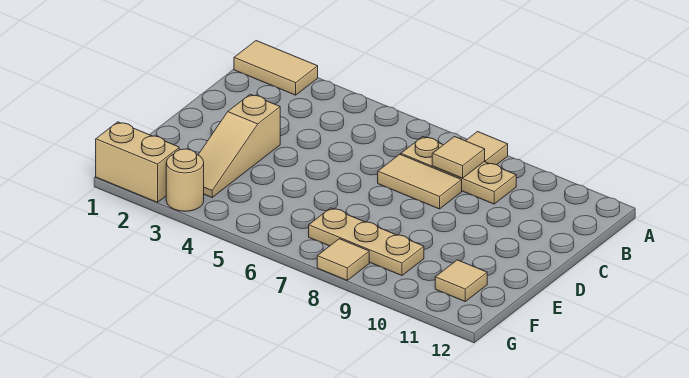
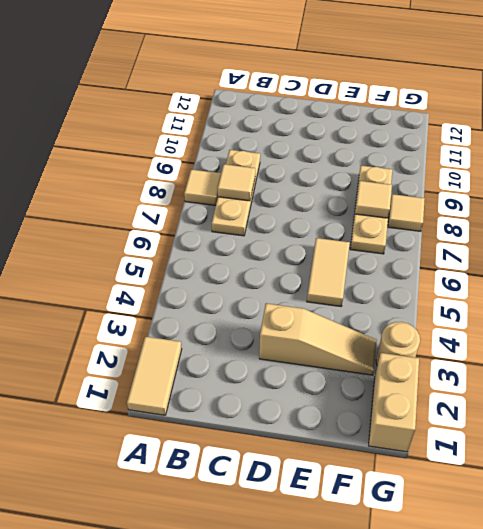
tan 1x2 tile [378,154,462,209] -> tan 1x2 tile moved to [307,238,350,306]
tan 1x1 tile [435,260,487,301] -> tan 1x1 tile moved to [355,181,392,218]

